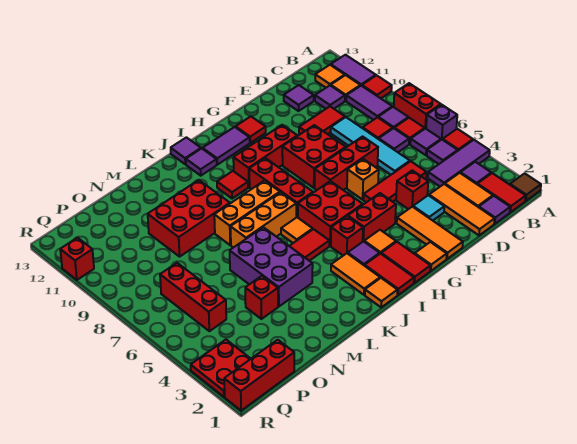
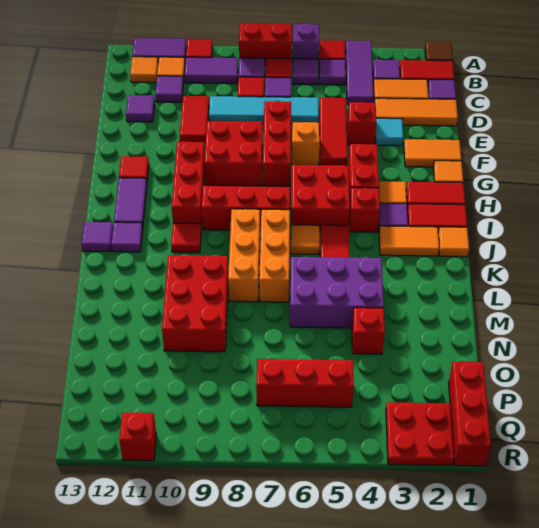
orange 1x3 tile [397,207,463,259] -> orange 1x2 tile [404,139,461,167]

